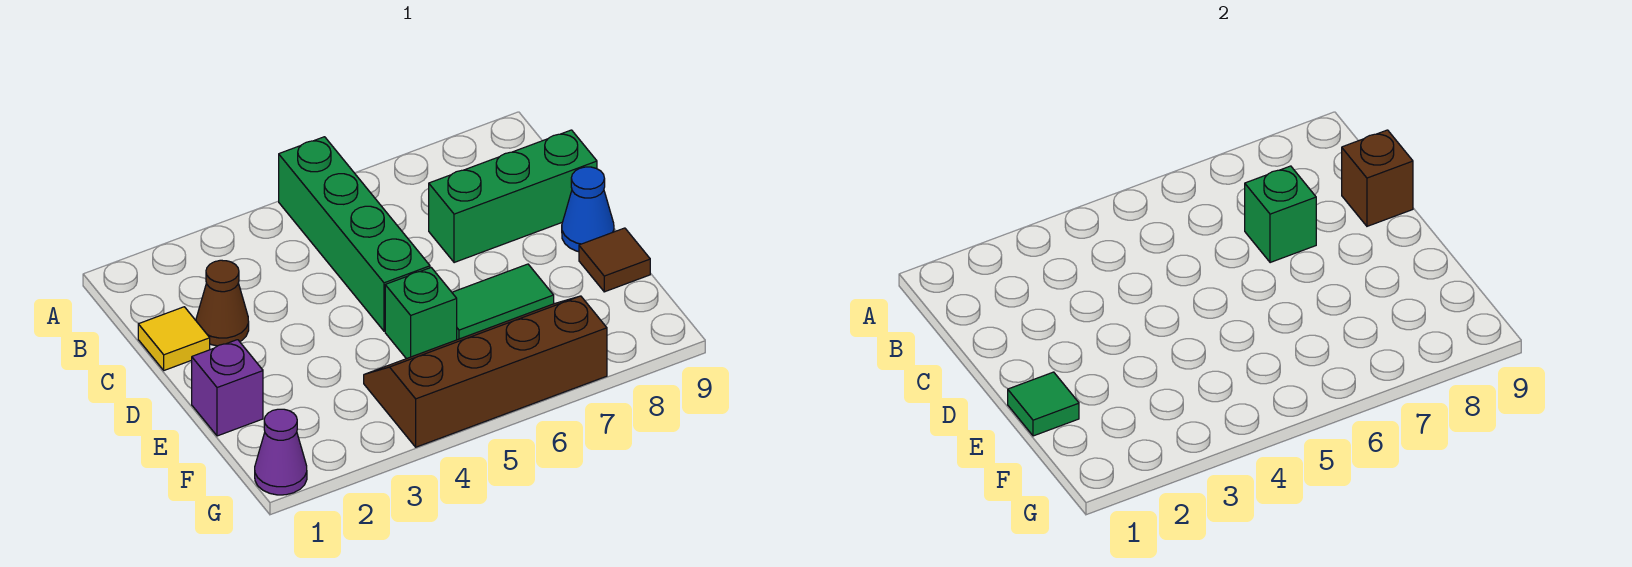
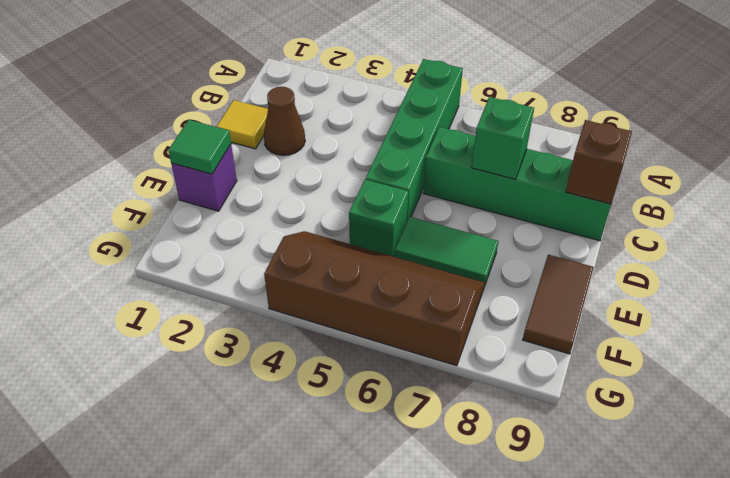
green 1x3 brick [429,130,597,263] -> green 1x4 brick [424,127,611,241]
blue 1x1 cone [562,167,614,252] -> none
brown 1x1 tile [579,228,650,292] -> brown 1x2 tile [523,255,594,354]
purple 1x1 cone [255,409,307,495] -> none

